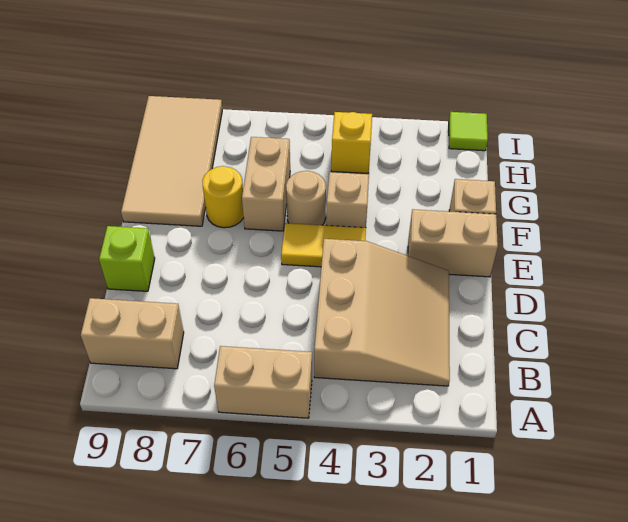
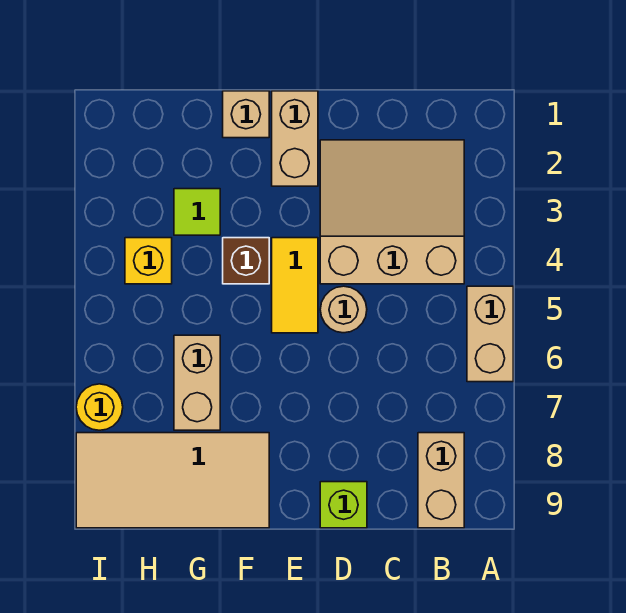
tan 1x1 brick [326,172,369,228] -> brown 1x1 brick [223,238,269,284]
tan 1x1 round brick [286,171,326,225] -> tan 1x1 round brick moved to [320,286,367,333]
tan 1x2 brick [242,137,290,231] -> tan 1x2 brick turned to [174,335,220,430]
yellow 1x1 round brick [202,166,244,228] -> yellow 1x1 round brick moved to [76,384,123,430]
lime 1x1 tile [449,112,488,151] -> lime 1x1 tile moved to [174,189,220,235]

